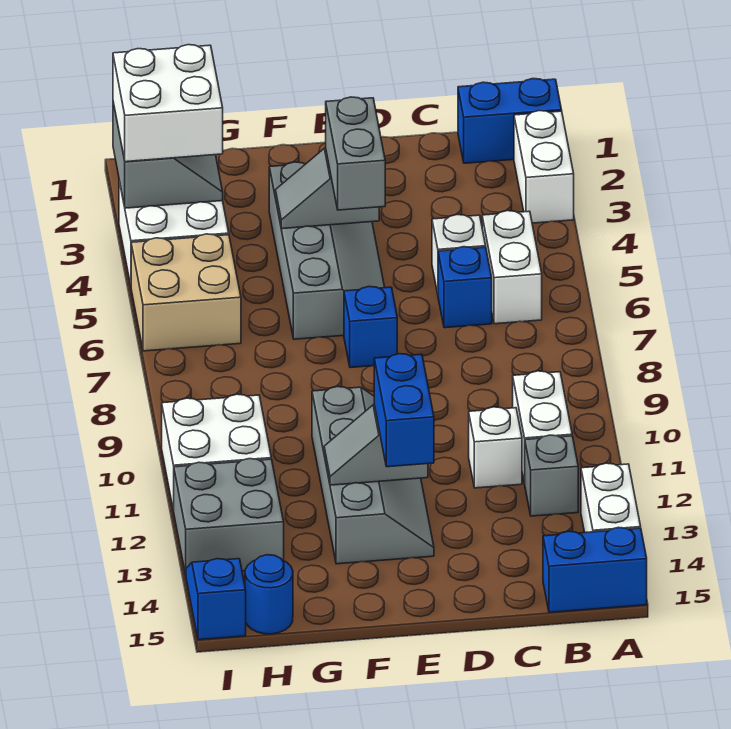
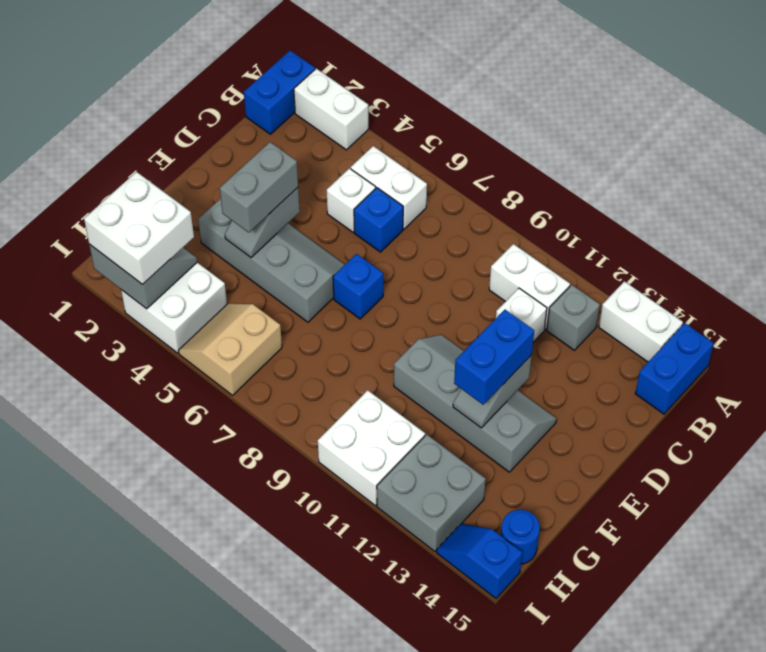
grey 1x2 brick [326,97,385,210] -> grey 1x2 brick turned to [220,142,298,233]
blue 1x2 brick [374,354,434,467] -> blue 1x2 brick turned to [454,310,534,405]
tan 2x2 brick [131,234,241,351] -> tan 2x2 slope [179,303,282,395]

